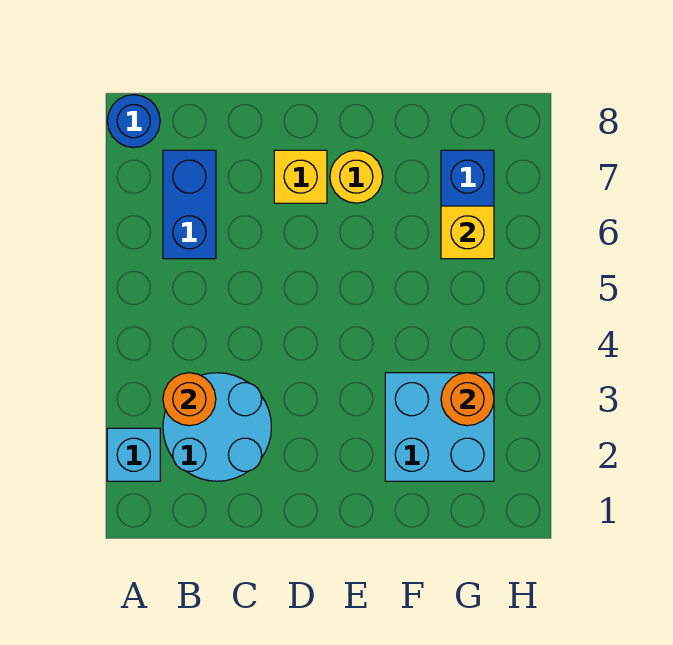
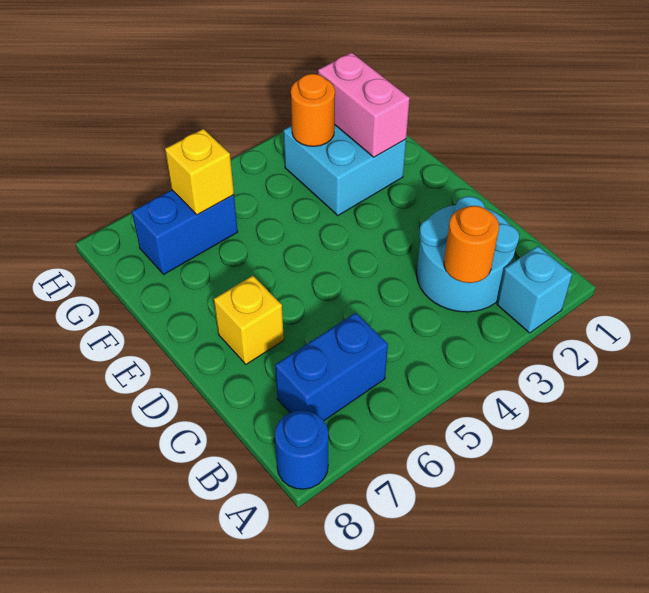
yellow 1x1 round brick [330,150,383,203] -> none
none -> pink 1x2 brick [318,53,410,157]

